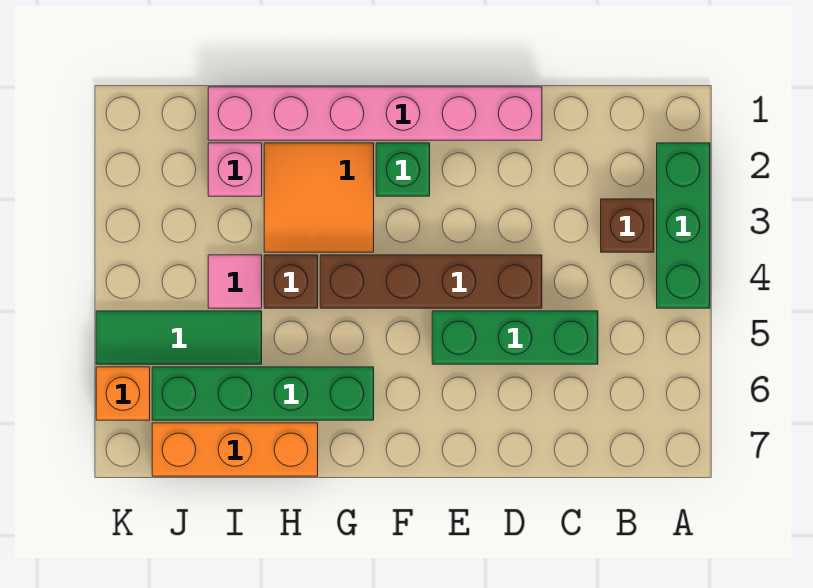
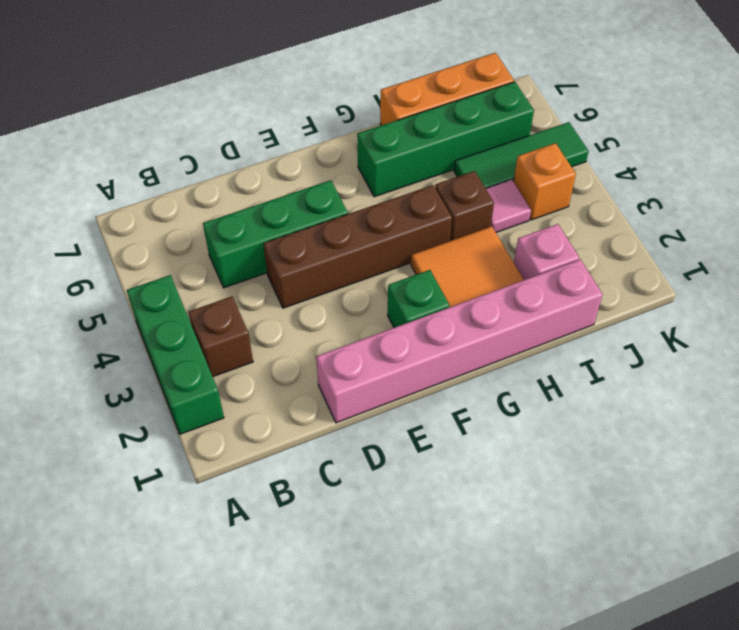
orange 1x1 brick [96,367,150,420] -> orange 1x1 brick moved to [513,143,576,220]

